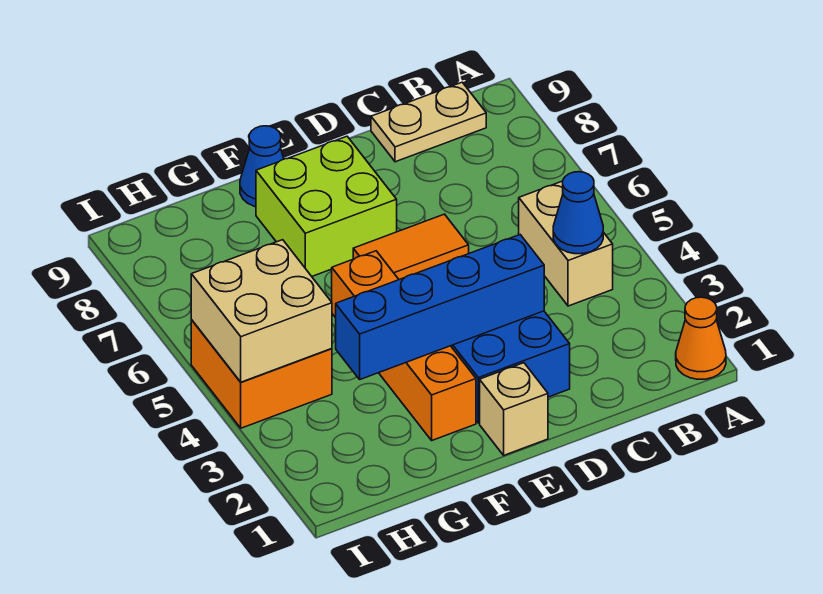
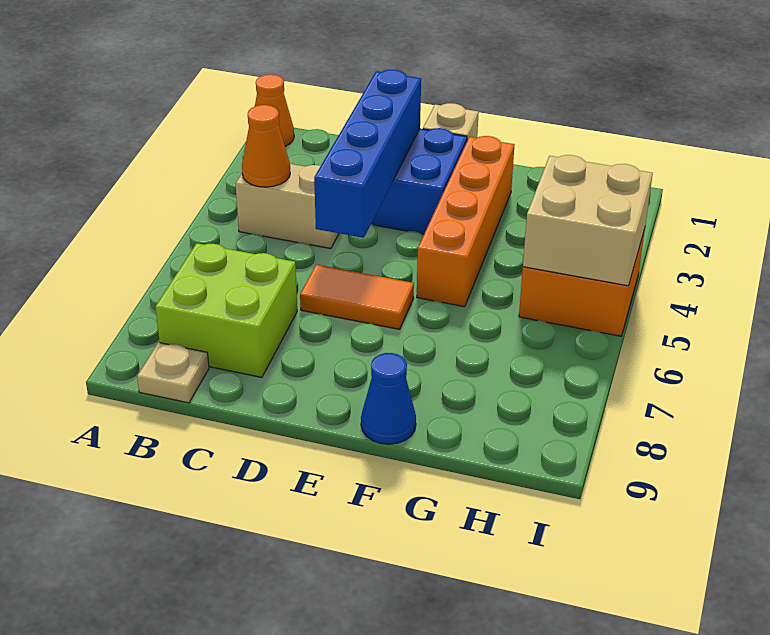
tan 1x2 brick [519,181,613,306] -> tan 1x2 brick turned to [235,164,339,249]
blue 1x1 cone [553,172,603,254] -> orange 1x1 cone [242,105,290,187]
tan 1x2 plate [371,82,486,162] -> tan 1x1 plate [137,343,209,403]
blue 1x4 brick [336,235,544,379] -> blue 1x4 brick turned to [314,70,421,238]
lime 2x2 brick [256,136,397,276] -> lime 2x2 brick moved to [155,243,297,377]

